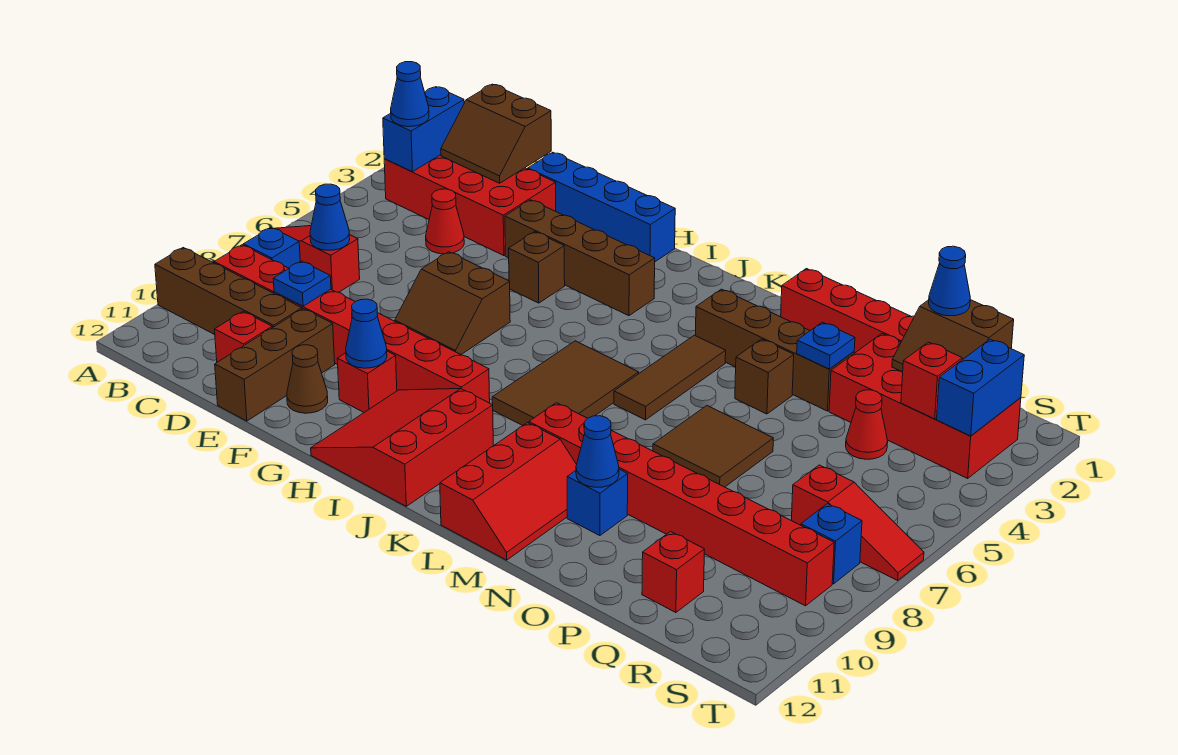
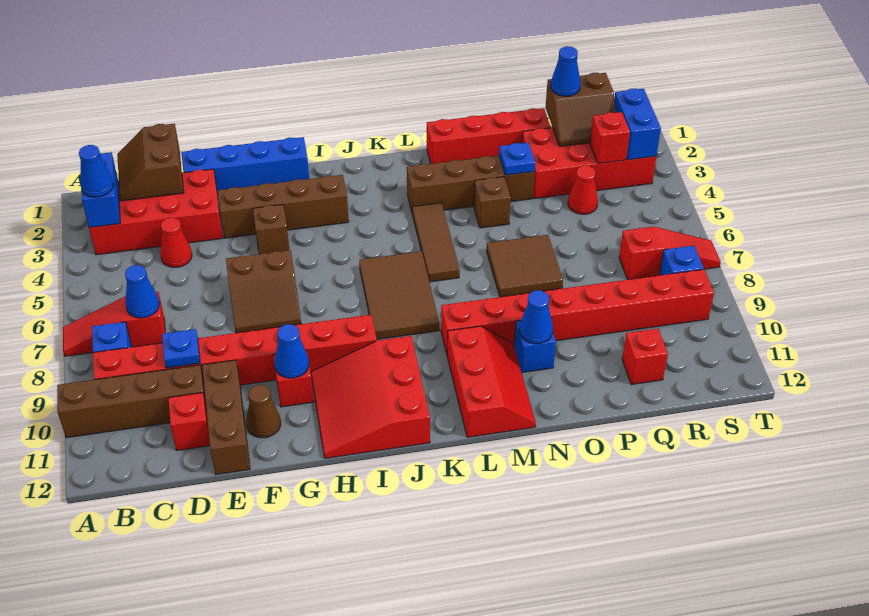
brown 2x2 slope [441,84,551,183] -> brown 2x2 slope turned to [117,124,184,201]

